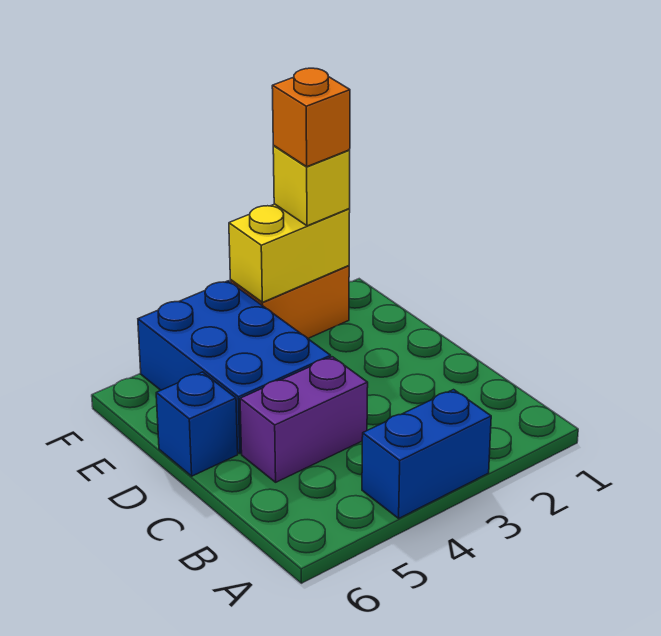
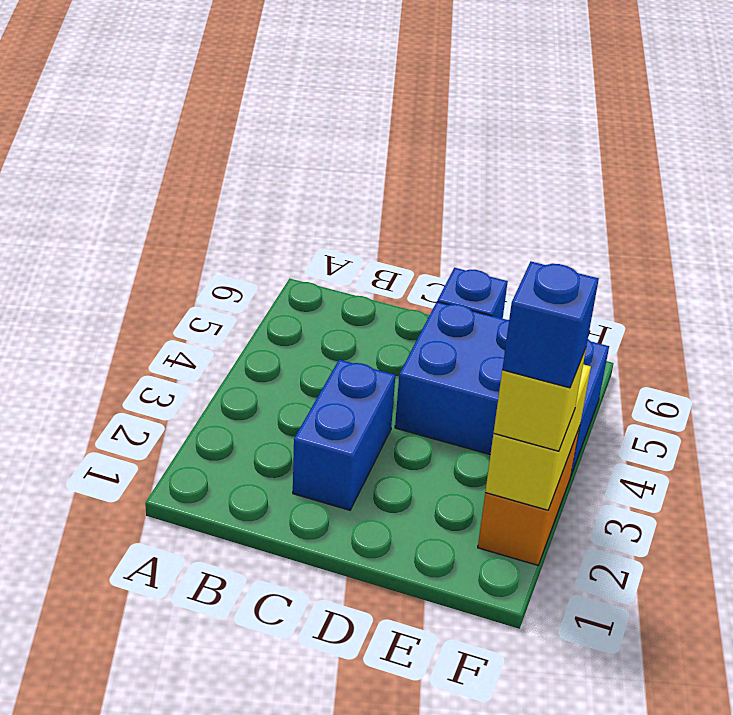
blue 1x2 brick [362,390,491,518] -> blue 1x2 brick moved to [293,360,395,510]
purple 1x2 brick [240,357,368,482] -> none
orange 1x1 brick [272,68,350,167] -> blue 1x1 brick [502,262,599,388]

